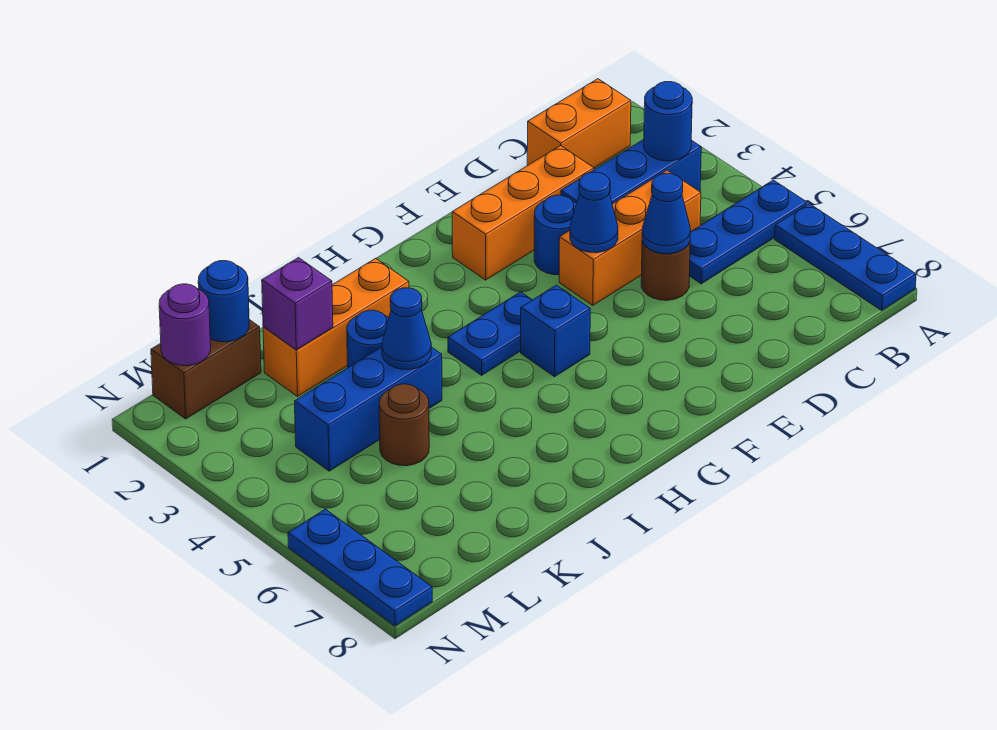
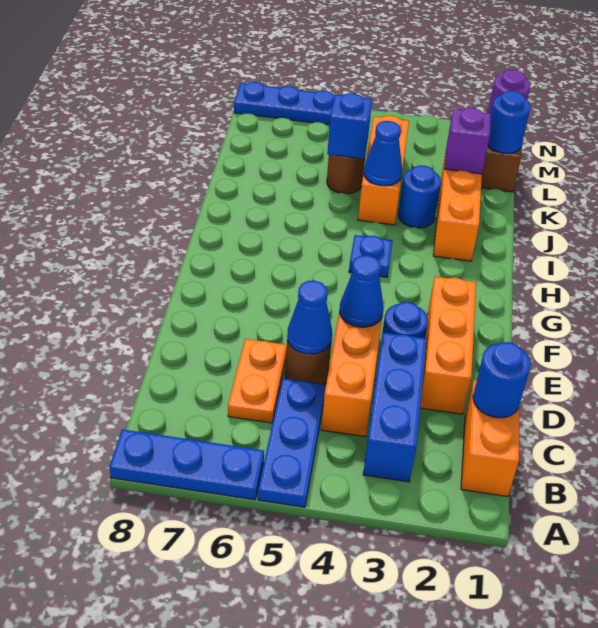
blue 1x1 round brick [644,82,692,161] -> blue 1x1 round brick moved to [473,342,531,418]
none -> orange 1x2 plate [228,339,287,423]
blue 1x2 plate [448,292,532,375] -> blue 1x1 plate [349,235,393,277]
blue 1x1 brick [521,285,590,377] -> blue 1x1 brick moved to [327,93,372,159]
blue 1x3 brick [295,347,442,471] -> orange 1x3 brick [358,116,409,225]

